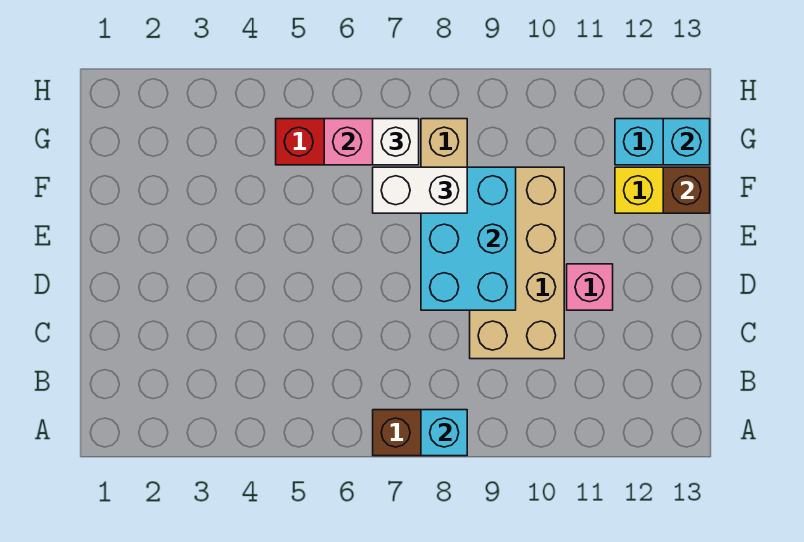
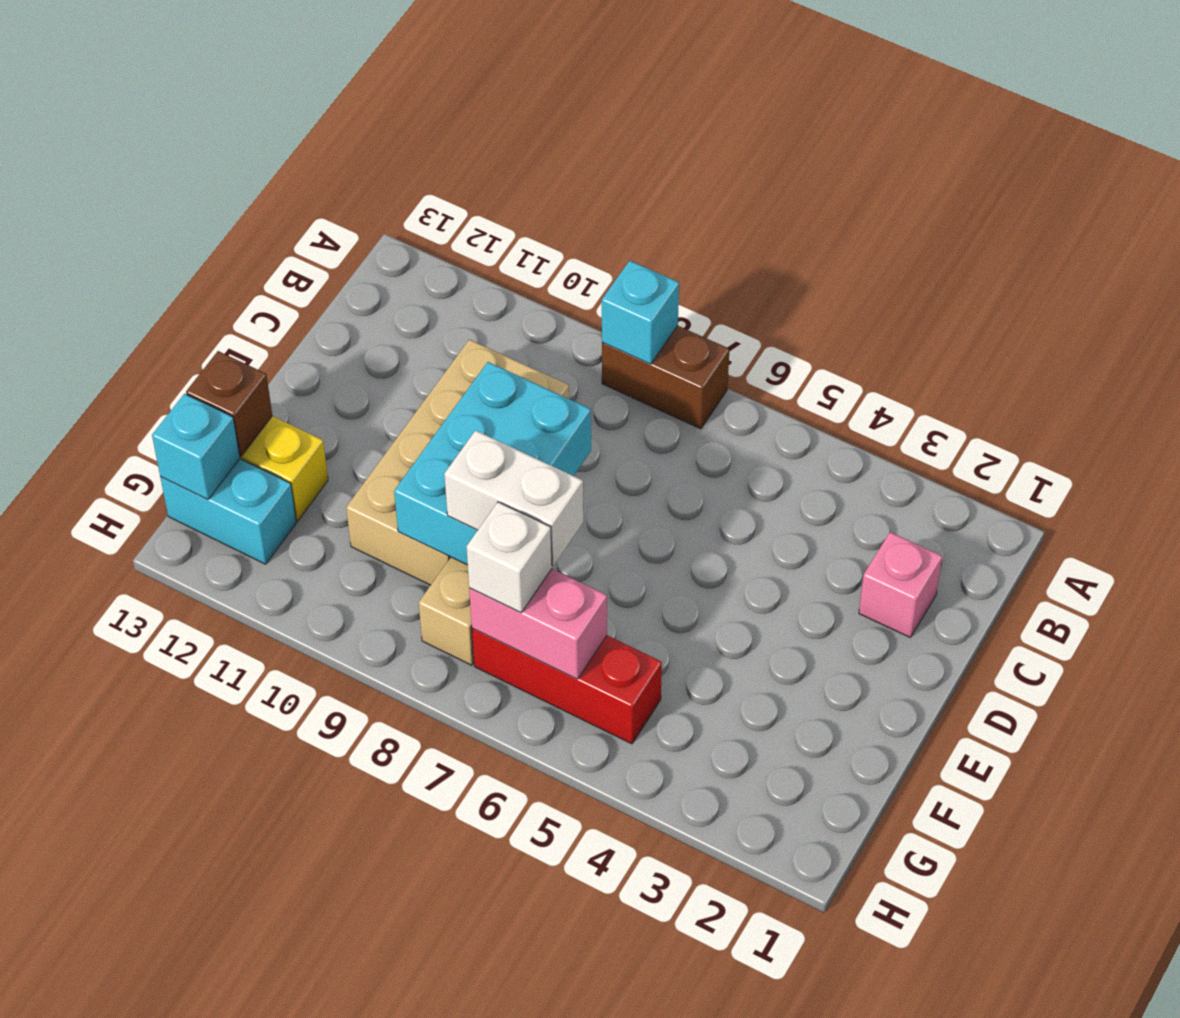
pink 1x1 brick [567,264,613,310] -> pink 1x1 brick moved to [859,532,942,638]

